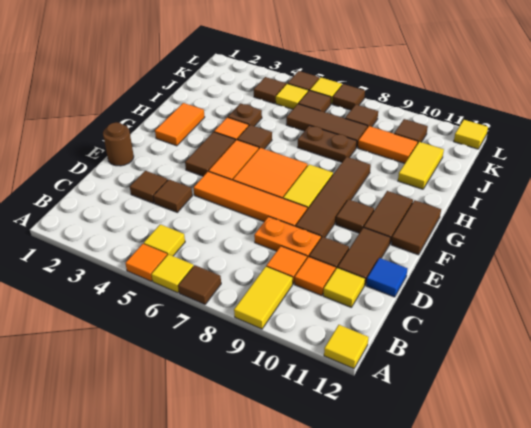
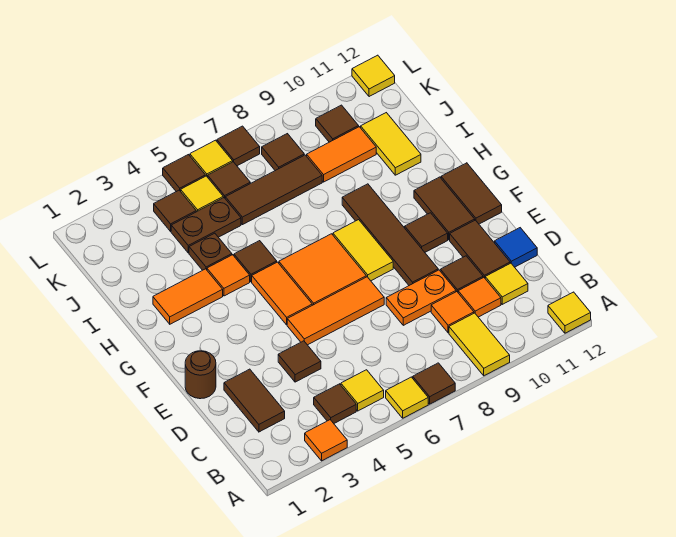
orange 1x1 tile [125,244,167,281] -> orange 1x1 tile moved to [305,420,347,461]
brown 1x1 tile [130,171,168,203] -> brown 1x1 tile moved to [314,384,356,423]
orange 1x4 tile [193,171,307,226] -> orange 1x3 tile [287,277,384,345]
brown 1x2 tile [185,132,235,176] -> brown 1x2 tile moved to [224,369,285,432]
orange 1x2 tile [155,103,205,146] -> orange 1x2 tile turned to [153,269,223,324]
brown 1x2 plate [298,125,357,162] -> brown 1x2 plate moved to [171,198,241,253]

